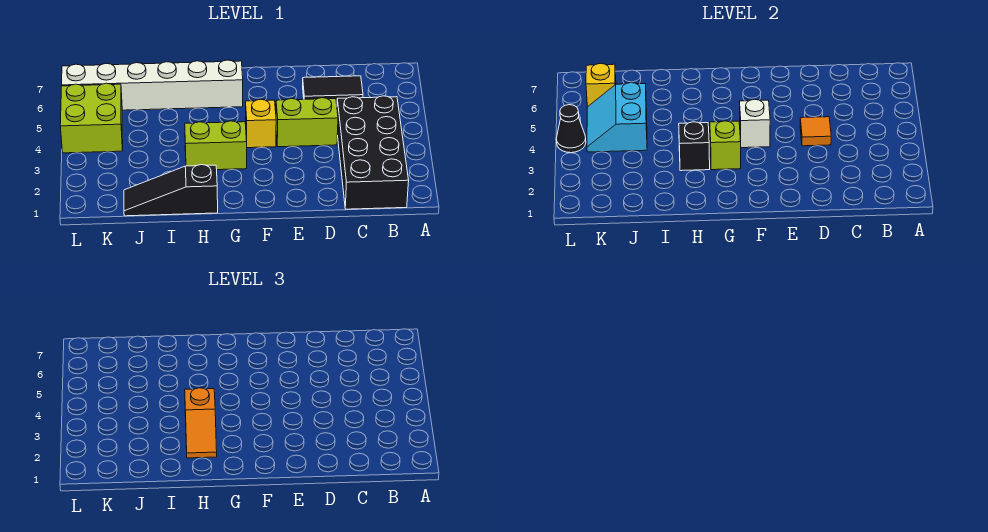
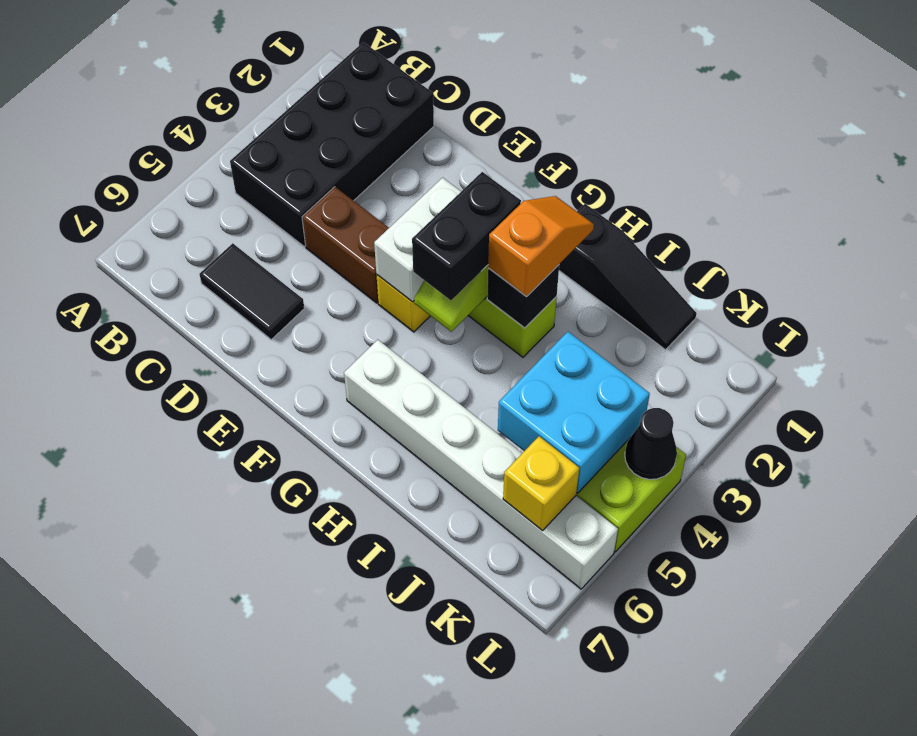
lime 1x2 brick [276,98,338,147] -> brown 1x2 brick [302,187,389,303]
orange 1x1 tile [800,117,831,146] -> none
white 1x1 brick [740,99,770,148] -> white 1x2 brick [374,178,461,302]
none -> black 1x2 brick [412,172,521,300]
cyan 2x2 slope [587,83,647,152] -> cyan 2x2 brick [498,332,650,493]

